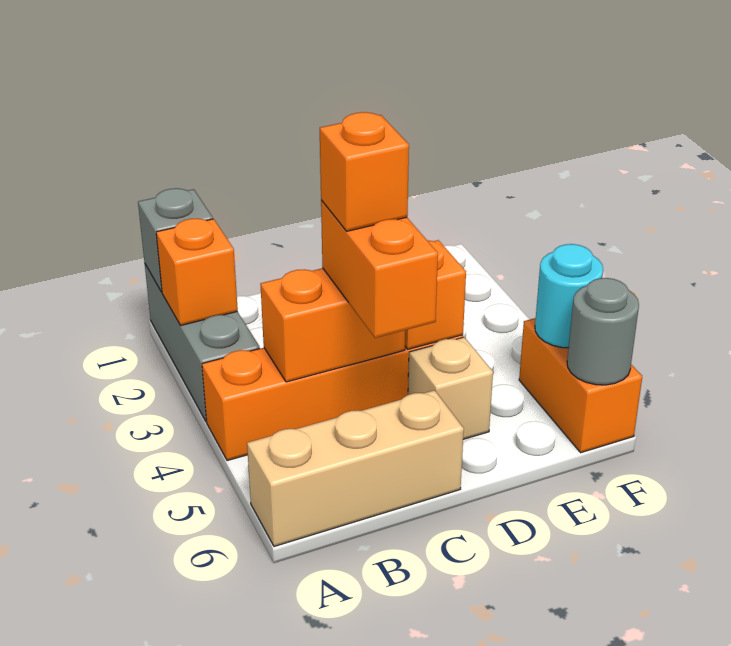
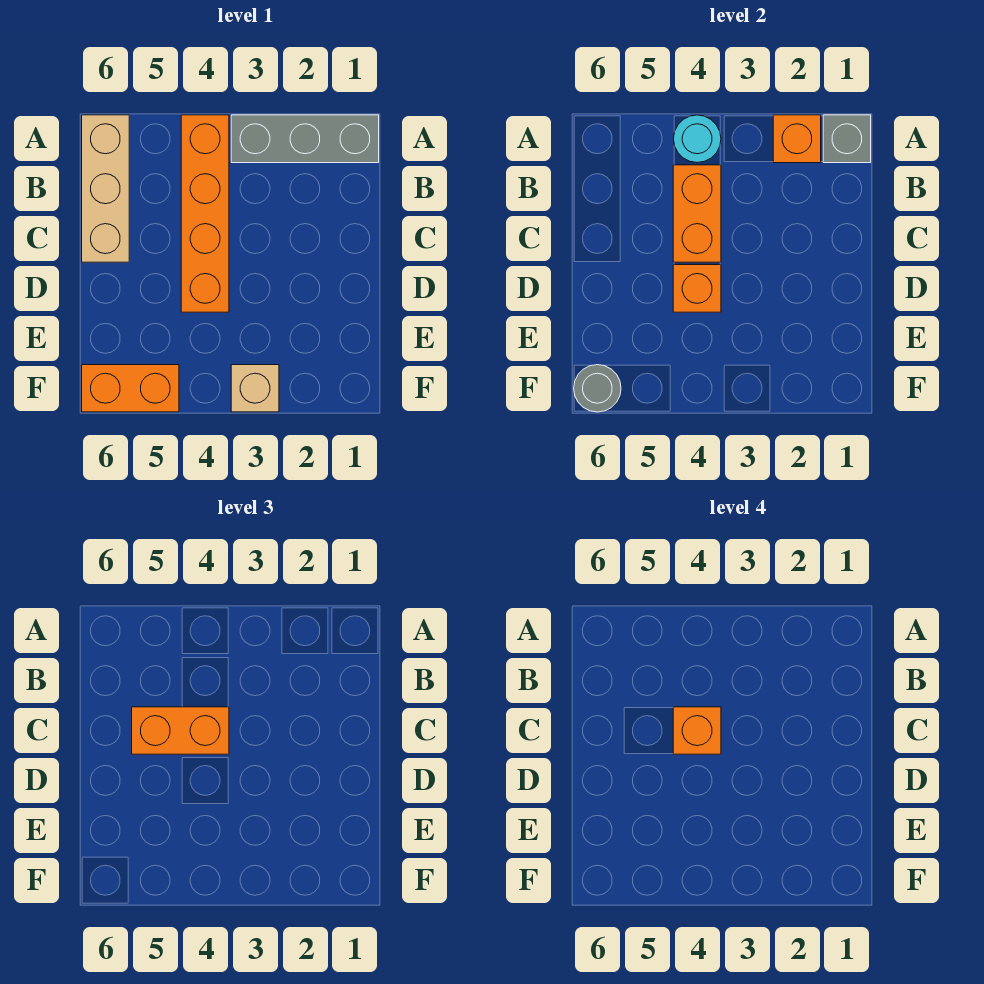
tan 1x1 brick [408,337,493,439] -> tan 1x1 brick moved to [231,365,279,412]
cyan 1x1 round brick [535,244,603,348] -> cyan 1x1 round brick moved to [674,115,721,163]

